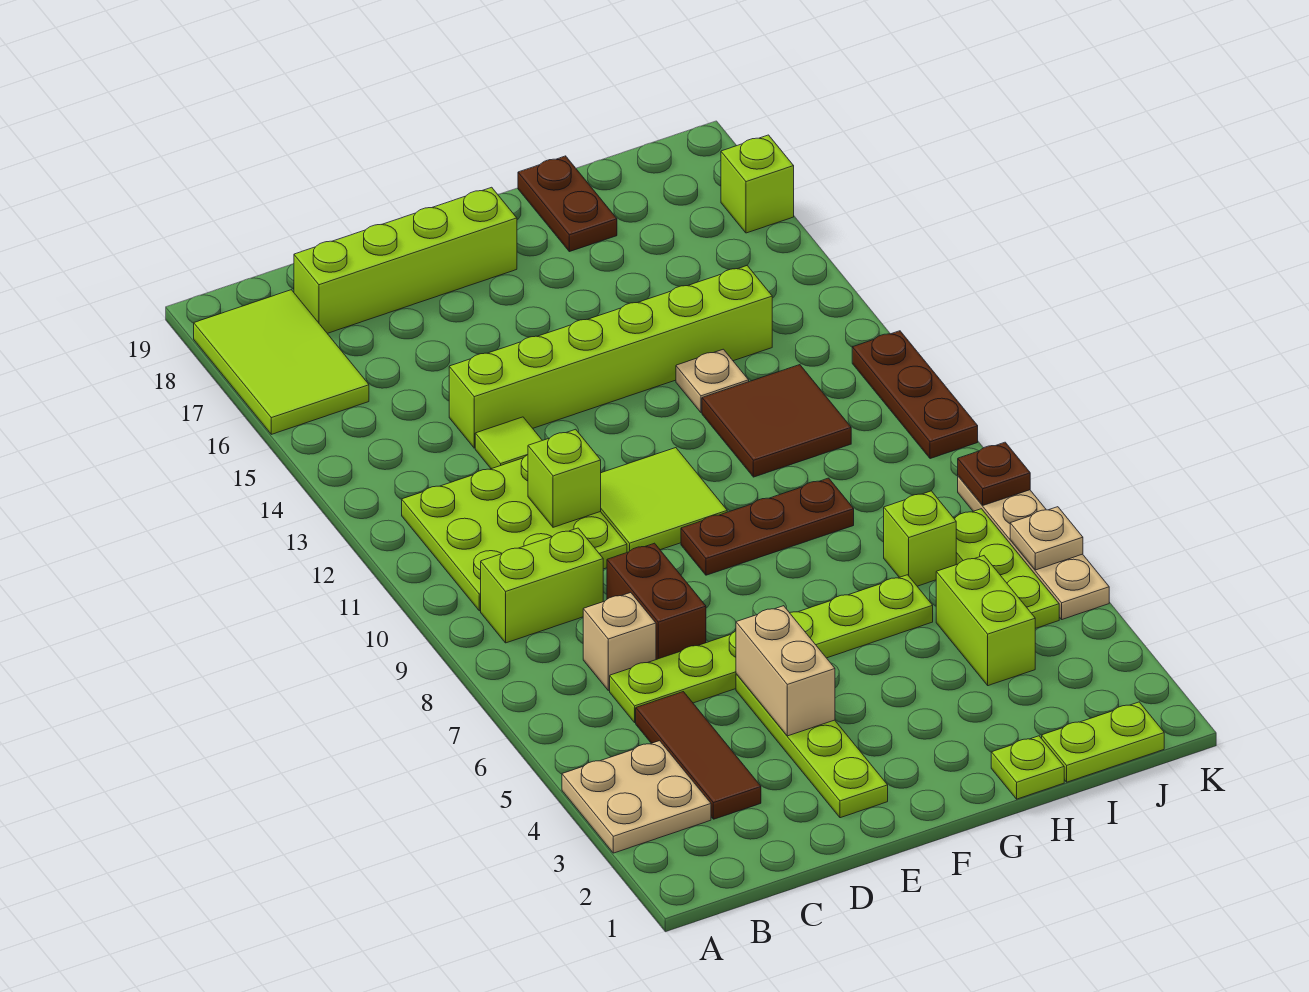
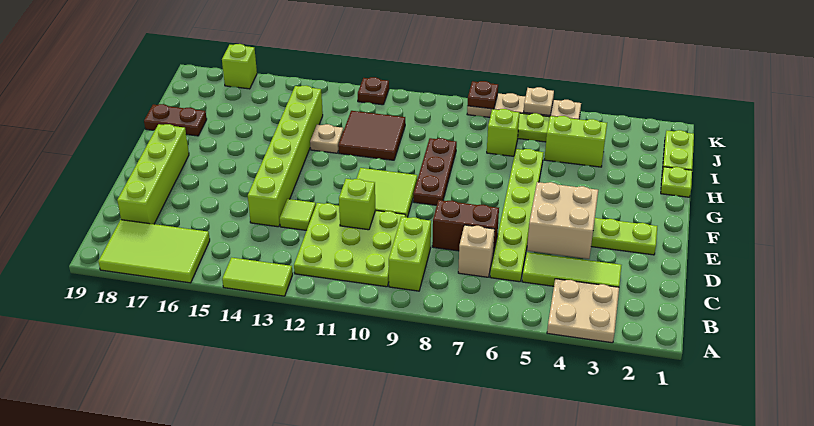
none -> lime 1x2 tile [222,258,293,296]
brown 1x3 tile [636,692,761,819] -> lime 1x3 tile [522,252,622,287]
tan 1x2 brick [736,606,835,736] -> tan 2x2 brick [527,182,598,259]
brown 1x3 plate [852,331,978,459] -> brown 1x1 plate [358,77,389,105]

